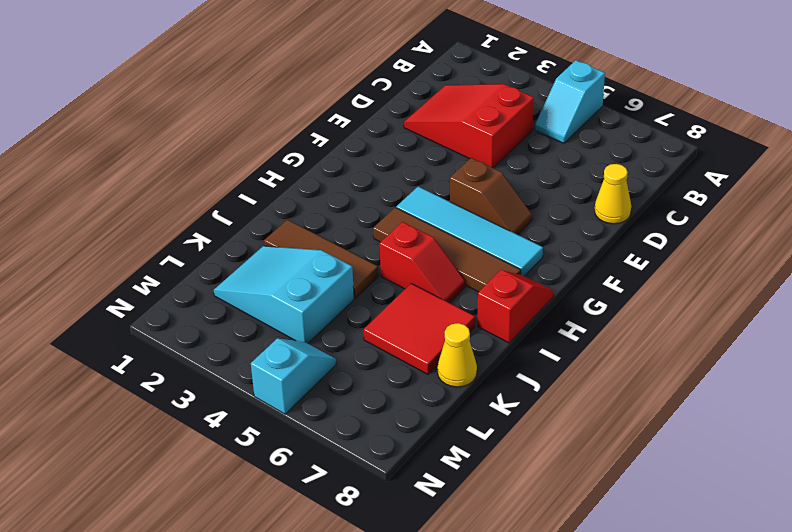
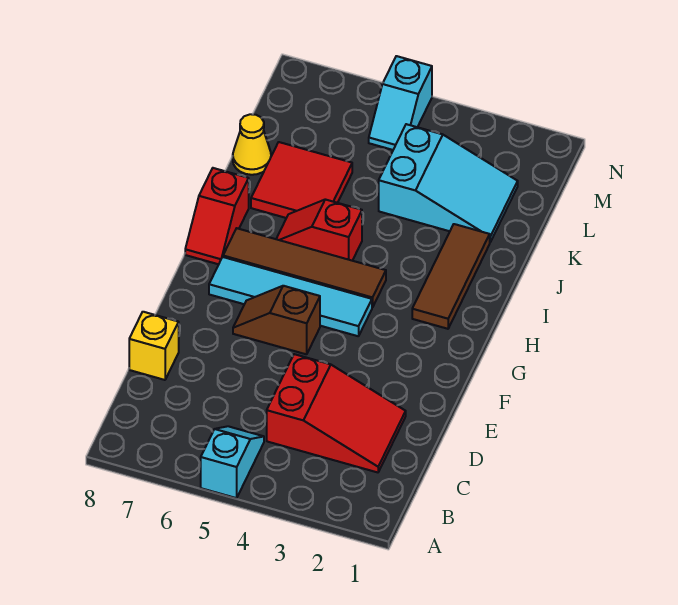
yellow 1x1 cone [595,164,631,224] -> yellow 1x1 brick [129,312,179,380]
brown 1x3 tile [264,220,378,298] -> brown 1x3 tile turned to [412,224,490,329]

